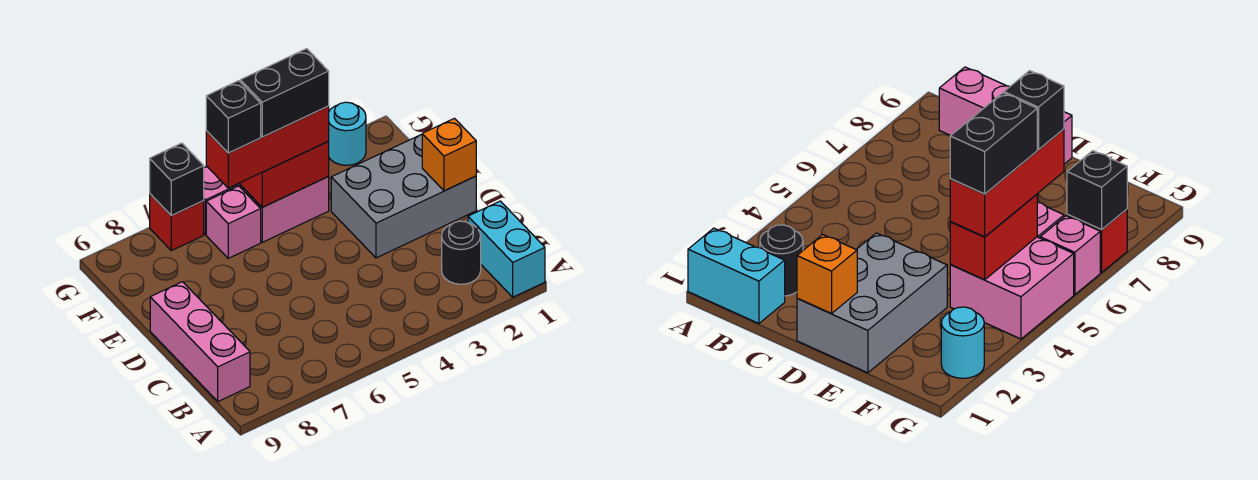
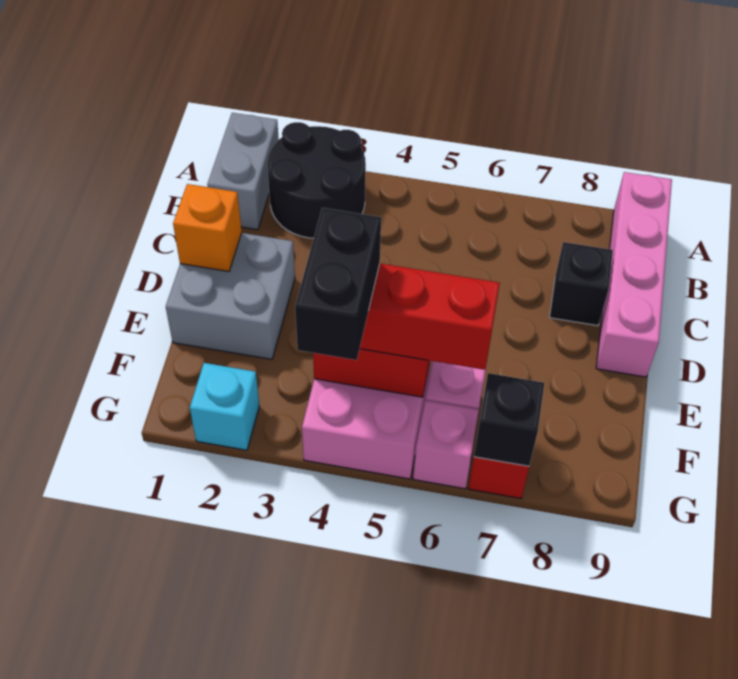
cyan 1x2 brick [468,201,545,297] -> grey 1x2 brick [207,113,279,230]
black 1x1 round brick [442,221,481,284] -> black 2x2 round brick [267,122,366,238]
pink 1x3 brick [150,282,250,401] -> pink 1x4 brick [596,172,672,377]
grey 2x3 brick [331,135,476,258] -> grey 2x2 brick [166,233,295,359]
black 1x2 brick [240,49,329,137] -> black 1x2 brick turned to [295,208,381,360]
black 1x1 brick [206,81,261,153] -> black 1x1 brick moved to [550,242,613,326]
cyan 1x1 round brick [328,102,366,165] -> cyan 1x1 brick [190,363,259,450]

